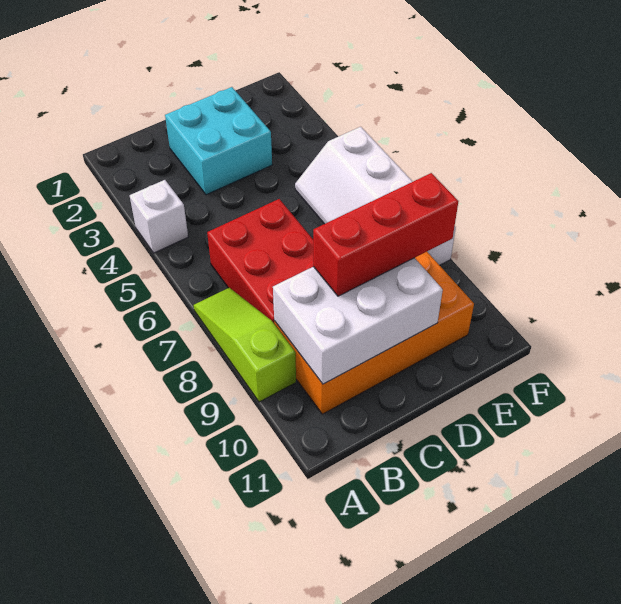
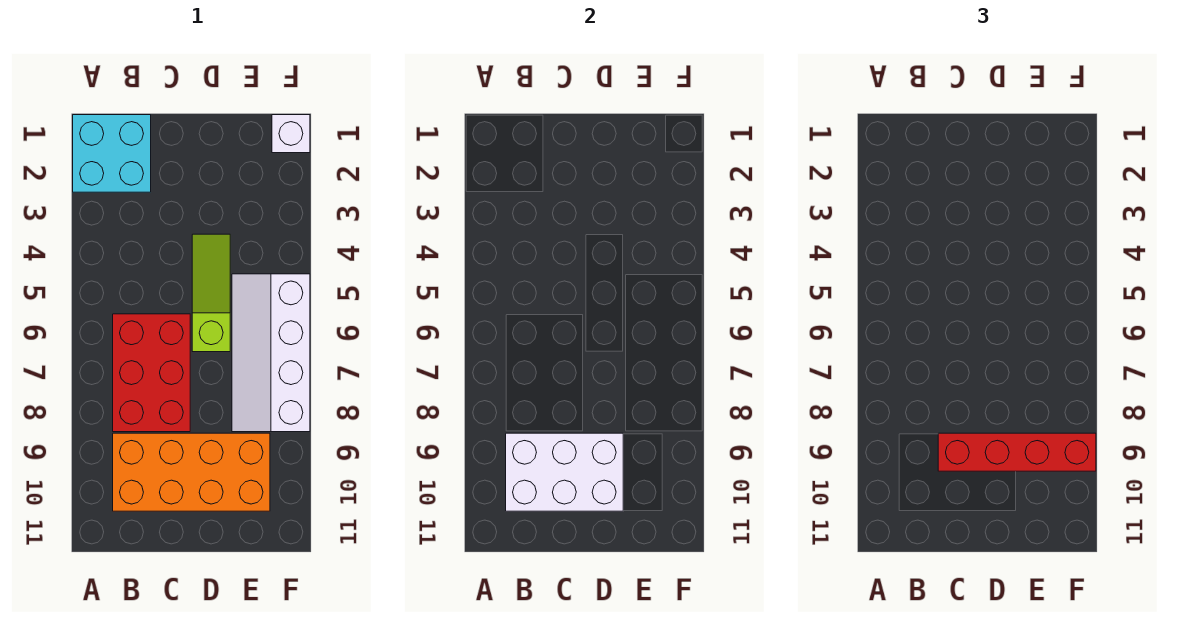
white 1x1 brick [130,180,188,253] -> white 1x1 brick moved to [272,115,310,153]
lime 1x3 slope [194,288,296,402] -> lime 1x3 slope moved to [192,234,230,352]
cyan 2x2 brick [165,87,272,195] -> cyan 2x2 brick moved to [73,115,151,192]
red 1x3 brick [313,173,459,296] -> red 1x4 brick [938,433,1096,471]

